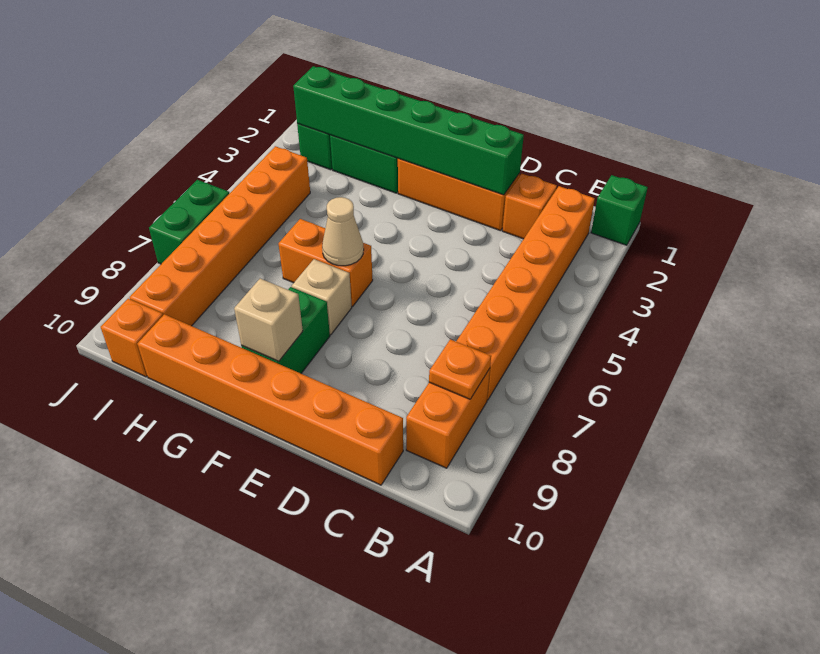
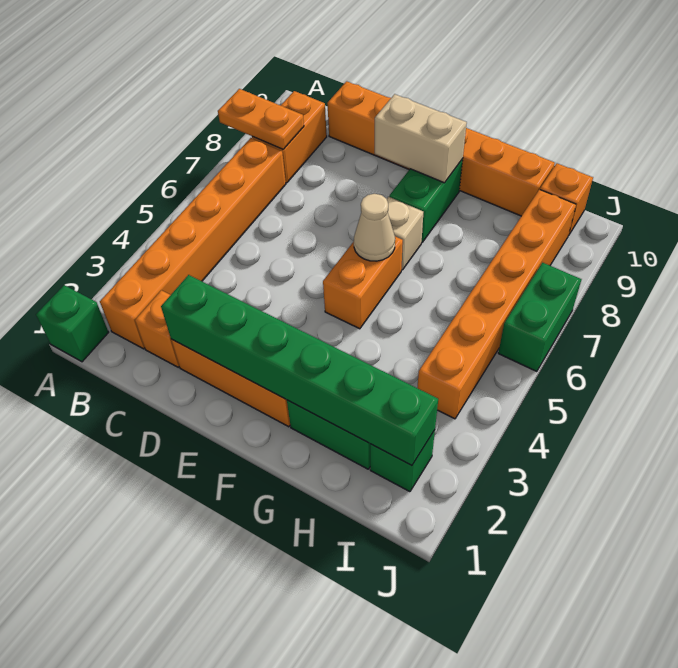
orange 1x1 plate [429,339,491,399] -> orange 1x2 plate [218,89,304,149]
orange 1x2 brick [279,219,373,306] -> orange 1x2 brick turned to [323,237,403,329]
tan 1x1 brick [234,279,303,361] -> tan 1x2 brick [375,94,467,183]

